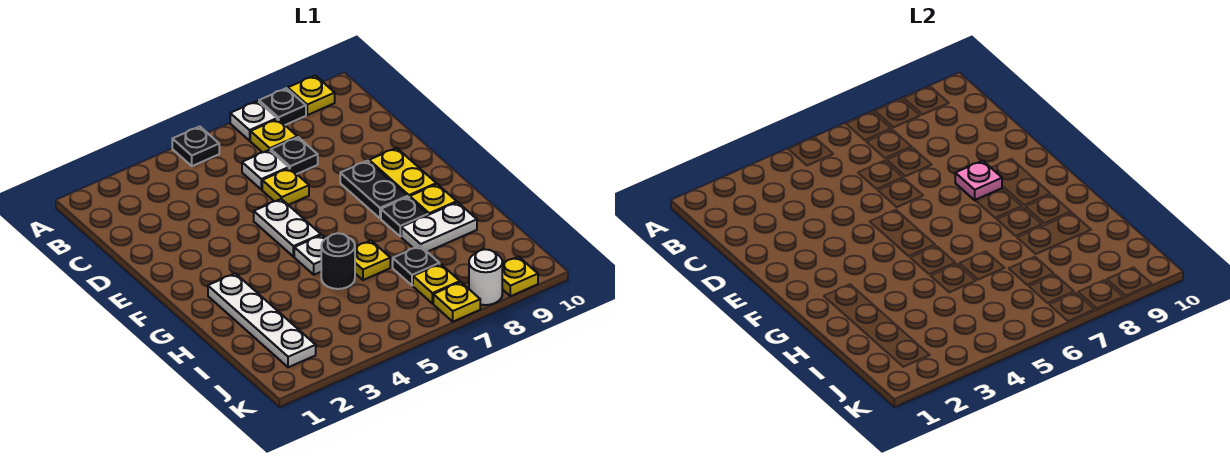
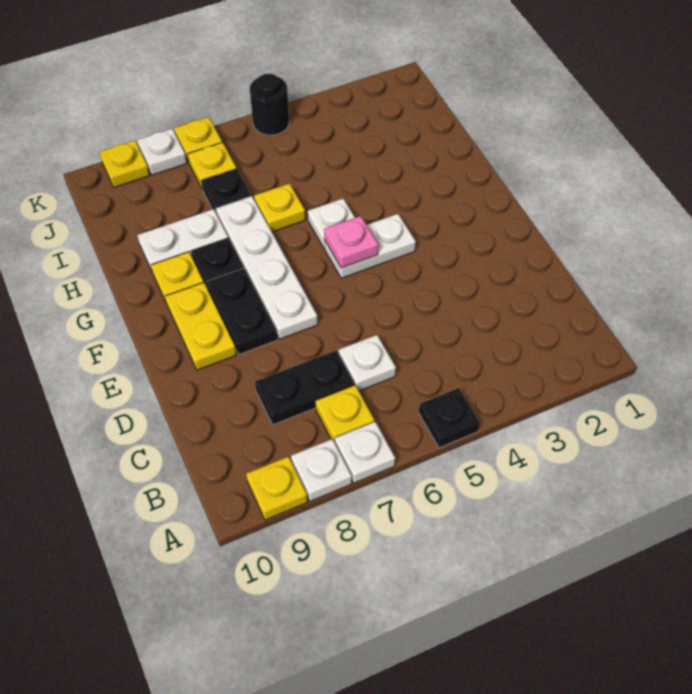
black 1x1 plate [259,88,306,125] -> white 1x1 plate [291,439,352,501]
black 1x1 plate [271,137,318,174] -> black 1x2 plate [255,350,355,425]
yellow 1x1 plate [262,168,309,205] -> none
white 1x2 plate [254,199,321,257] -> white 1x2 plate turned to [325,214,416,278]
pink 1x1 plate [955,161,1002,200] -> pink 1x1 plate moved to [324,216,378,268]
white 1x4 plate [208,273,316,367] -> white 1x4 plate moved to [216,196,318,339]
black 1x1 round brick [321,233,355,289] -> black 1x1 round brick moved to [250,74,289,135]
white 1x1 round brick [469,249,502,305] -> white 1x1 plate [137,129,187,175]

